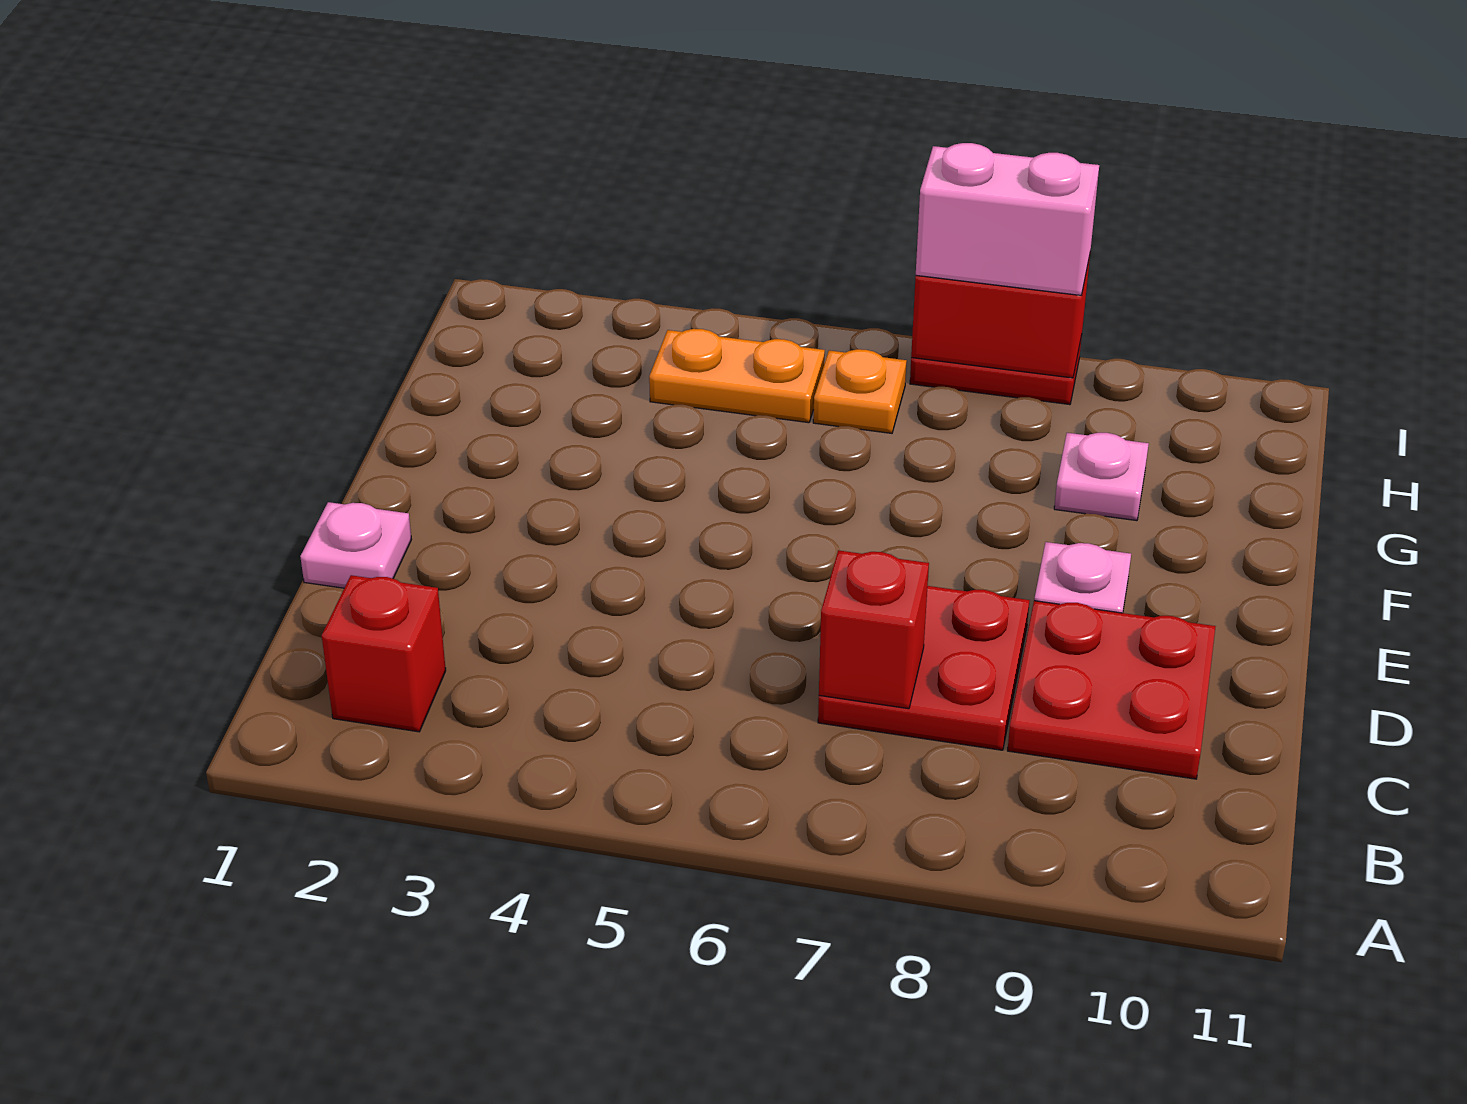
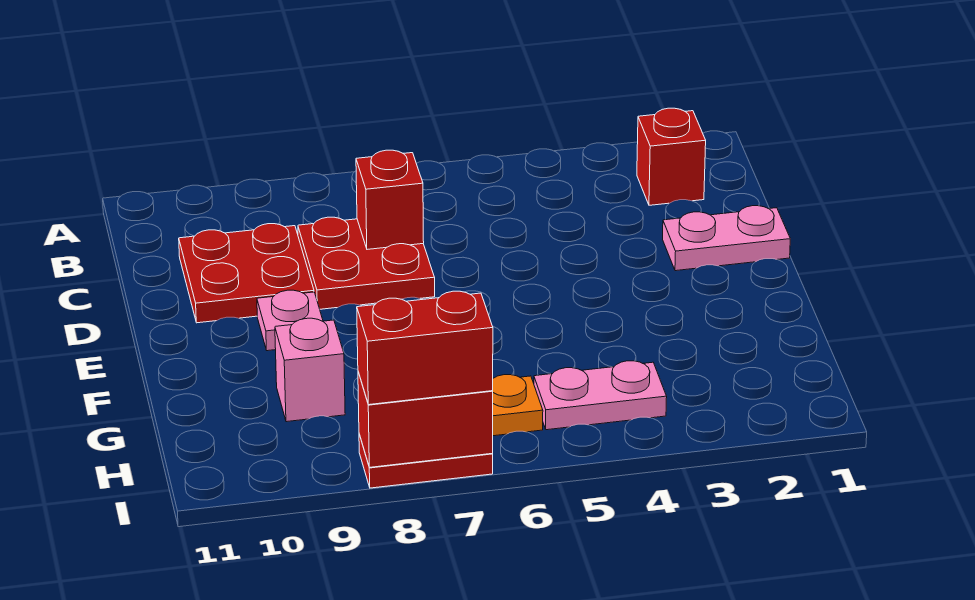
pink 1x1 plate [300,502,411,588] -> pink 1x2 plate [663,206,790,271]
pink 1x1 plate [1054,433,1149,521] -> pink 1x1 brick [275,318,345,422]
orange 1x2 plate [649,329,825,423] -> pink 1x2 plate [534,361,667,430]
pink 1x2 brick [916,143,1099,296] -> red 1x2 brick [357,291,493,405]

